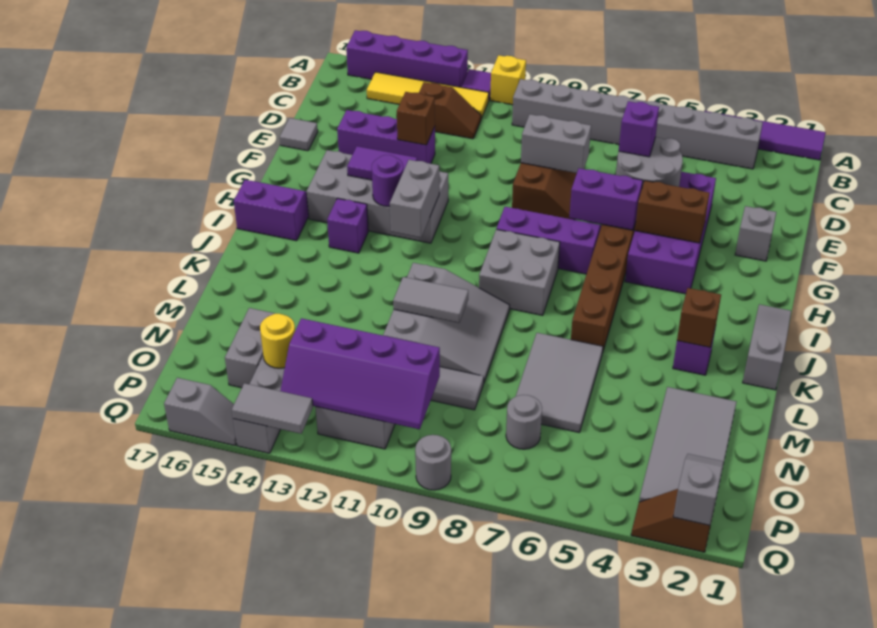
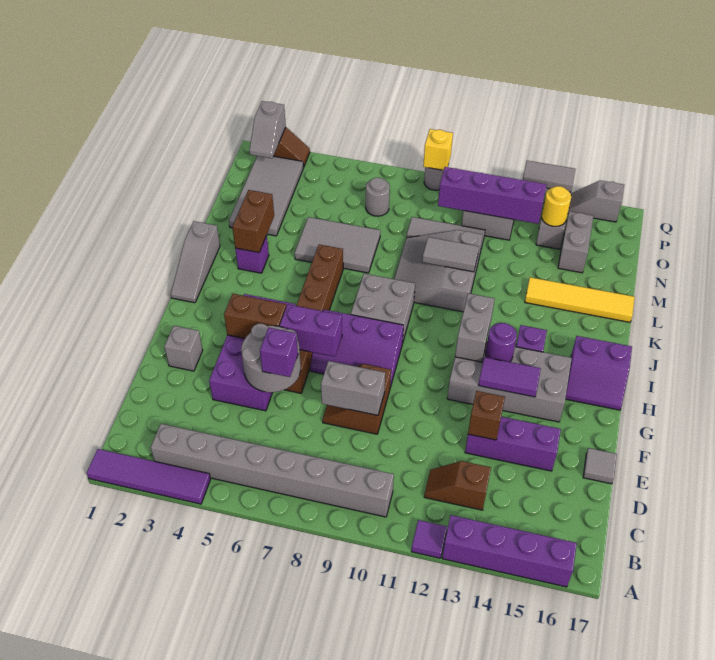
yellow 1x1 brick [490,55,526,105] -> yellow 1x1 brick moved to [423,129,453,170]
yellow 1x4 tile [367,72,489,119] -> yellow 1x4 tile moved to [525,277,635,322]
brown 1x1 brick [677,288,721,347] -> brown 1x2 brick [232,190,274,253]
grey 2x3 tile [516,333,603,432] -> grey 2x3 tile turned to [295,217,380,273]

